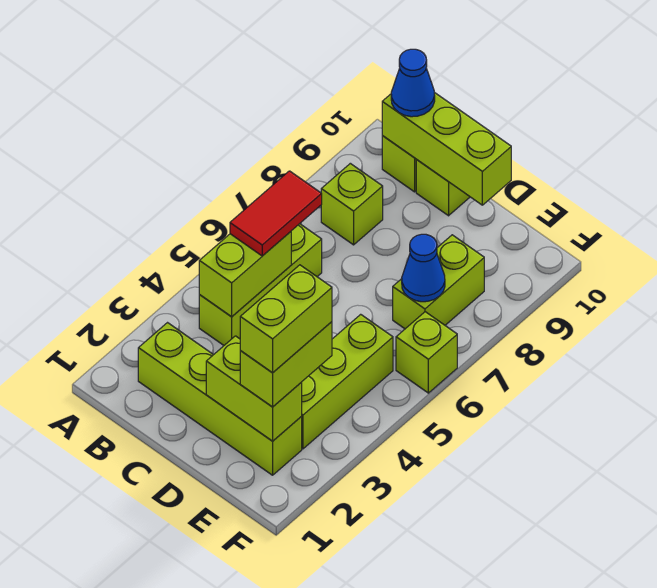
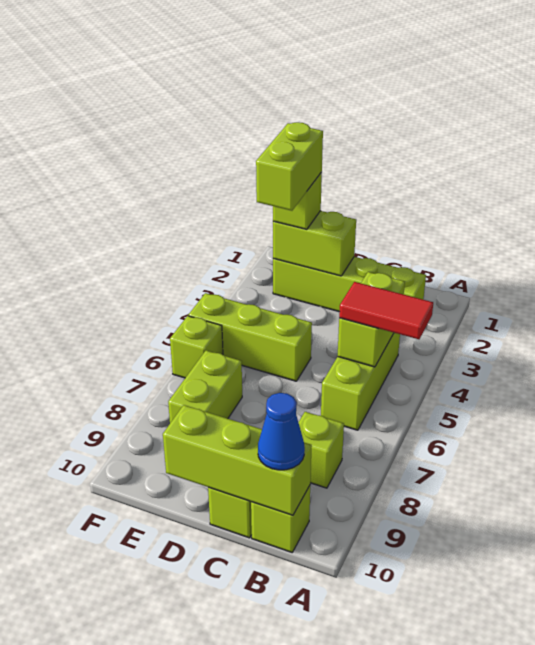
red 1x2 tile [230,171,322,256] -> red 1x2 tile turned to [339,282,433,339]
lime 1x2 brick [240,322,332,407] -> lime 1x1 brick [273,172,322,229]
lime 1x3 brick [301,314,393,449] -> lime 1x3 brick turned to [189,293,312,381]
blue 1x1 cone [402,234,445,302] -> none

